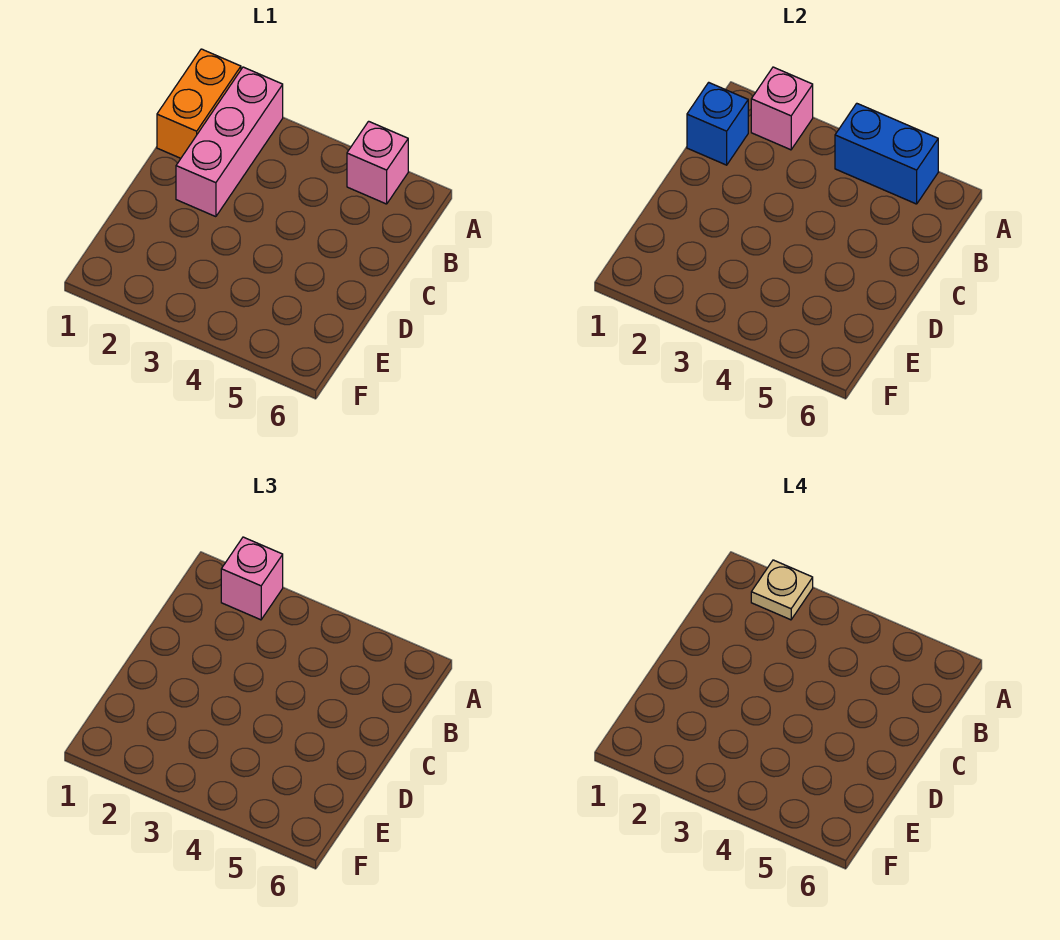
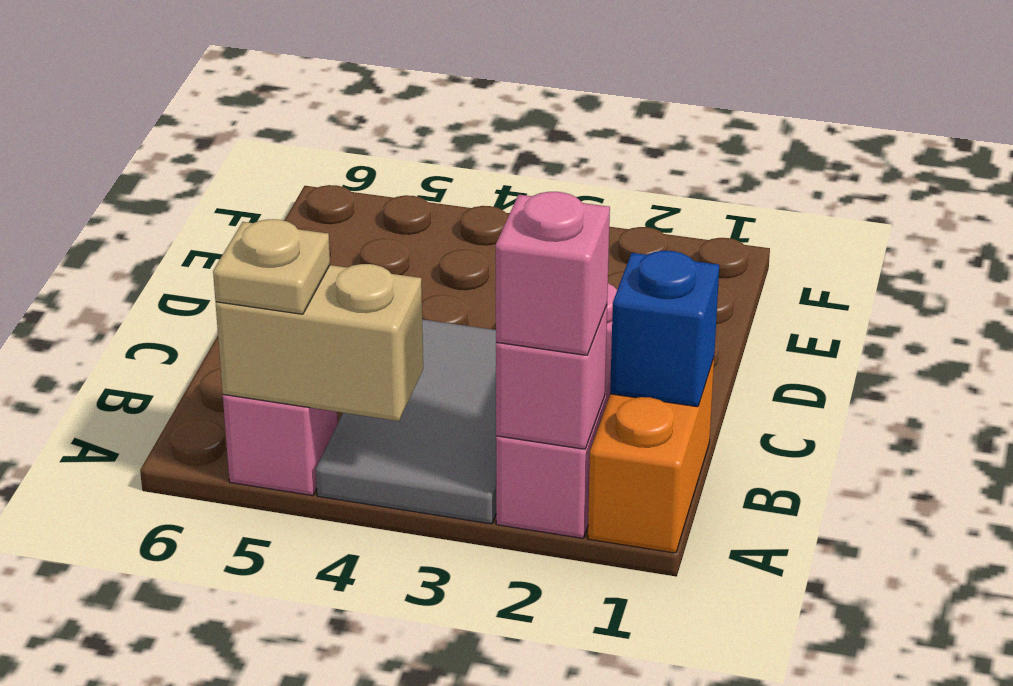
tan 1x1 plate [751,560,813,620] -> tan 1x1 plate moved to [213,219,330,314]
none -> grey 2x3 tile [316,319,496,524]
blue 1x2 brick [835,103,938,204] -> tan 1x2 brick [216,264,423,421]

